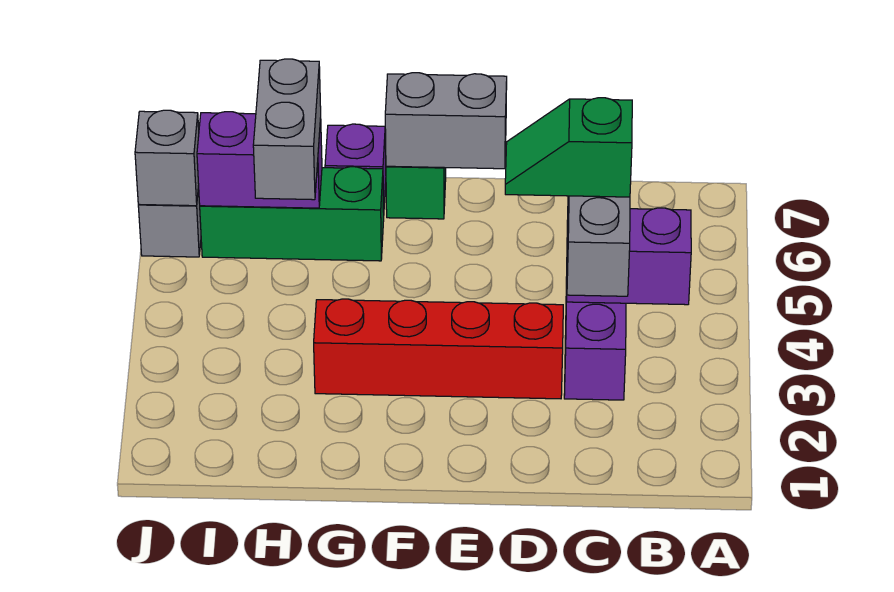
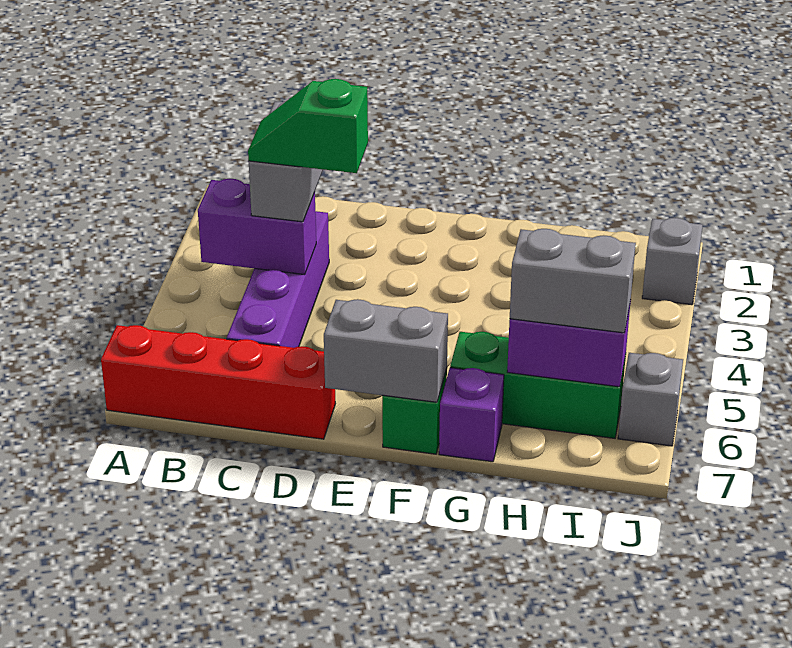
green 1x2 slope [505,98,632,197] -> green 1x2 slope turned to [248,79,368,173]
red 1x4 brick [314,299,563,399] -> red 1x4 brick moved to [101,325,335,439]
grey 1x2 brick [253,59,321,200] -> grey 1x2 brick turned to [510,229,636,333]
grey 1x1 brick [135,110,199,206] -> grey 1x1 brick moved to [642,218,703,305]

